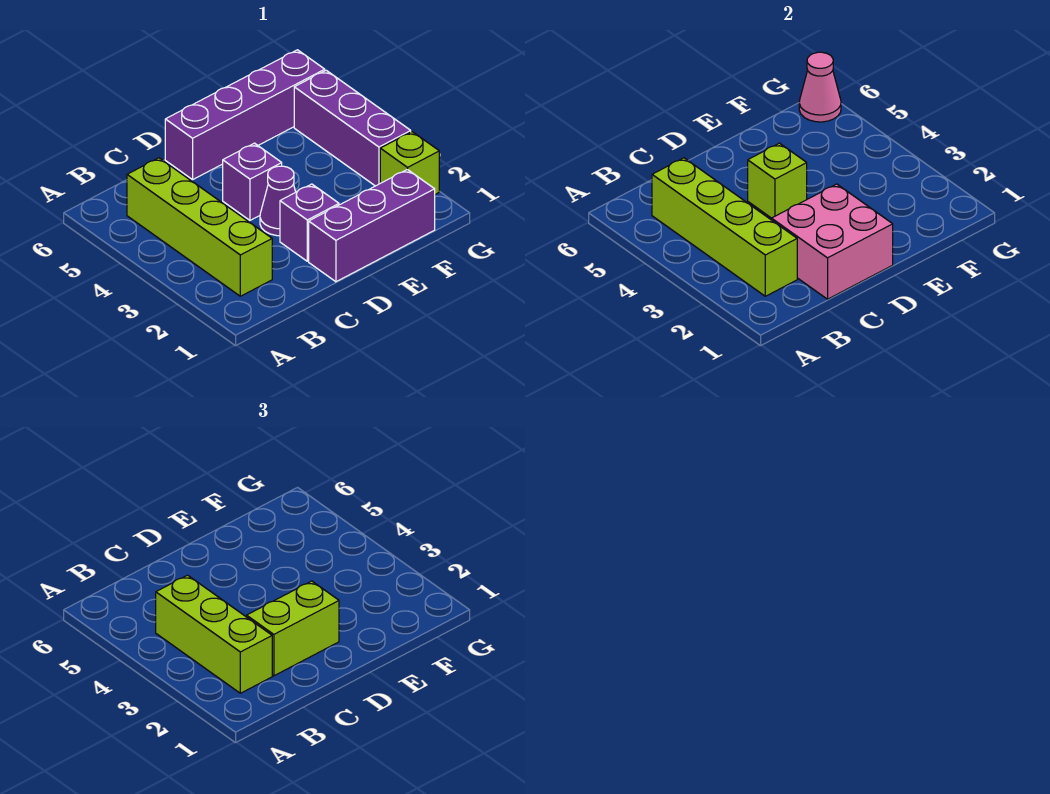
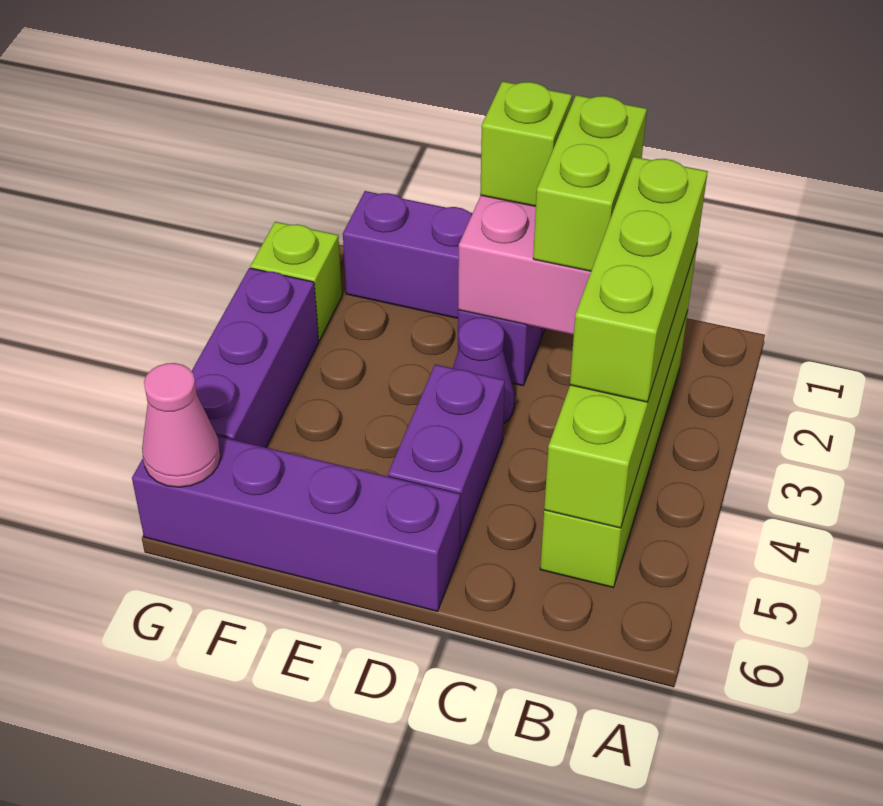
lime 1x2 brick [247,581,339,676] -> lime 1x2 brick turned to [533,95,647,271]
purple 1x1 brick [223,143,282,220] -> purple 1x2 brick [388,364,505,550]
lime 1x1 brick [748,143,807,218] -> lime 1x1 brick moved to [480,81,572,206]

